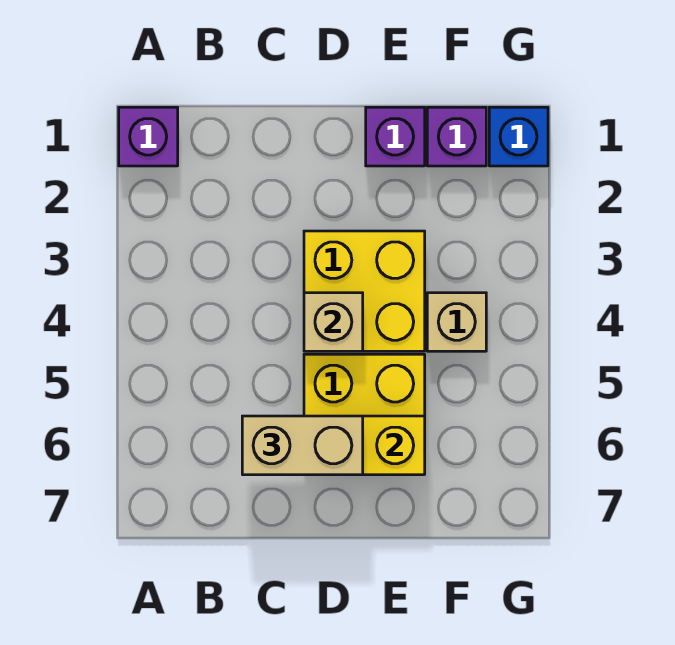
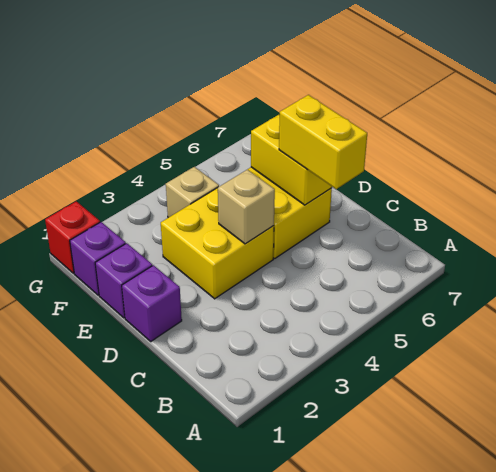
purple 1x1 brick [119,107,178,166] -> purple 1x1 brick moved to [122,265,182,341]
tan 1x2 brick [242,416,363,475] -> yellow 1x2 brick [279,95,367,189]
blue 1x1 brick [489,107,548,166] -> red 1x1 brick [45,201,100,273]

